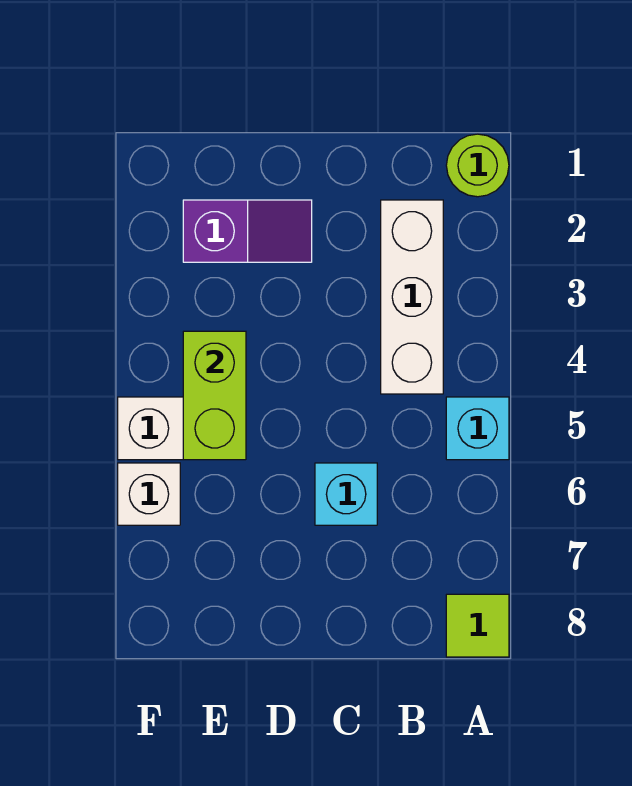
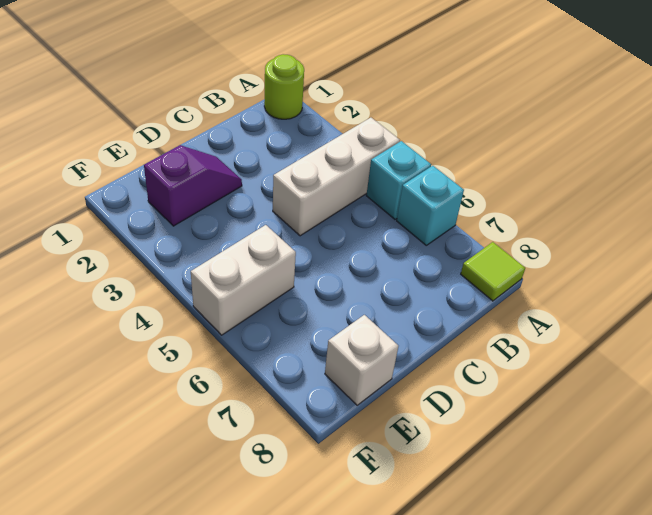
white 1x3 brick [381,200,443,394] -> white 1x3 brick turned to [273,118,400,236]
cyan 1x1 brick [315,463,377,525] -> cyan 1x1 brick moved to [397,166,464,245]
lime 1x2 brick [183,331,246,460] -> none
white 1x1 brick [118,463,180,525] -> white 1x1 brick moved to [325,315,398,405]

